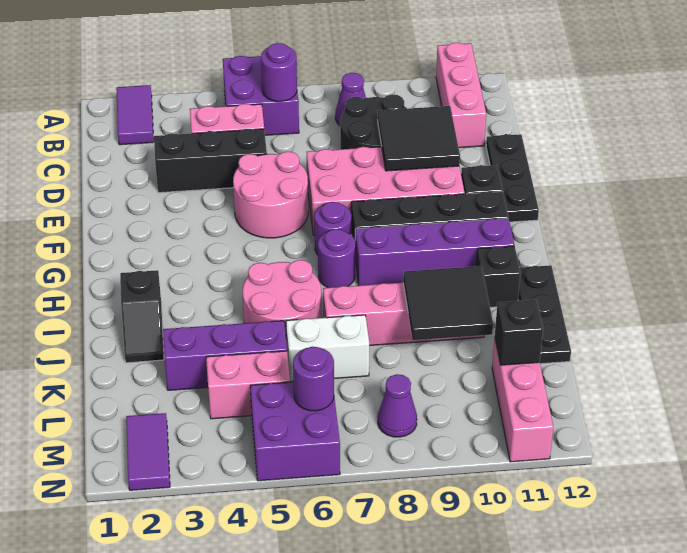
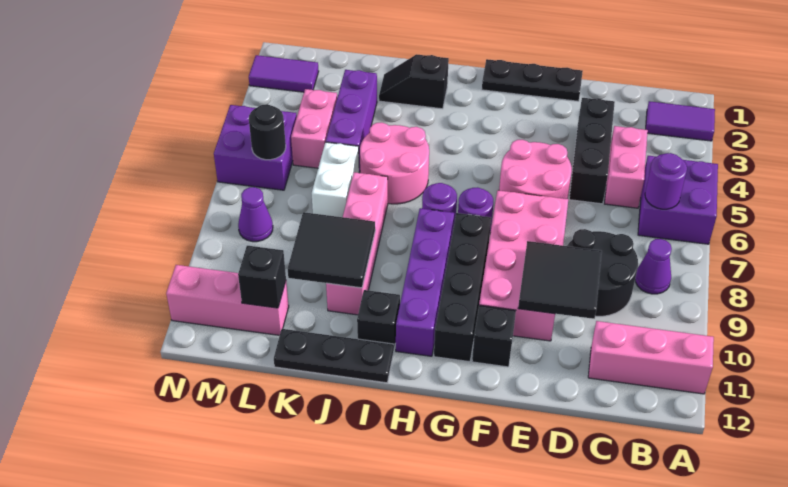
black 1x3 plate [486,134,539,222] -> black 1x3 plate moved to [482,59,583,101]
purple 1x1 round brick [293,347,334,411] -> black 1x1 round brick [249,104,286,160]

